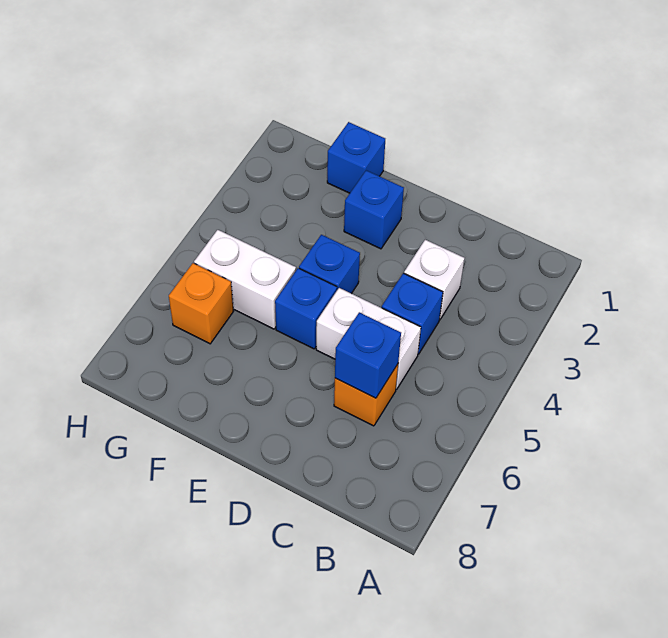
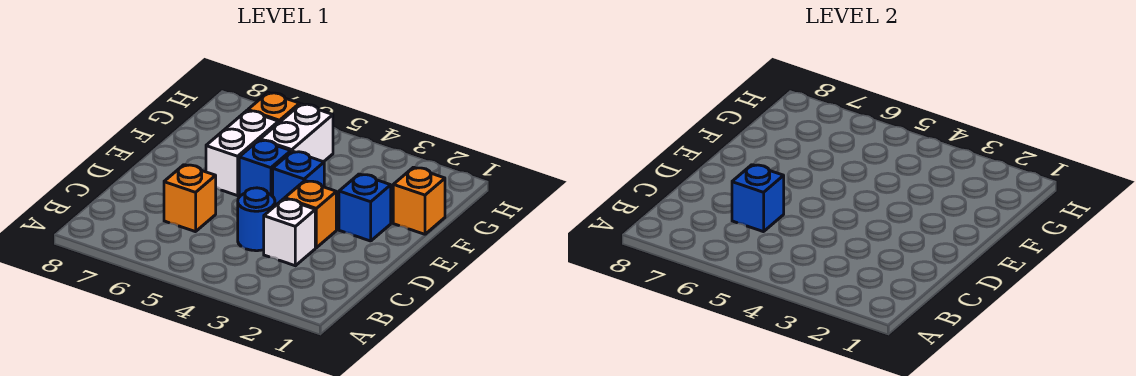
blue 1x1 brick [382,273,443,354] -> blue 1x1 round brick [238,188,275,251]
white 1x2 brick [316,288,421,390] -> white 1x2 brick moved to [206,111,279,196]
none -> orange 1x1 brick [285,181,336,248]
blue 1x1 brick [327,122,385,193] -> orange 1x1 brick [393,167,445,234]

